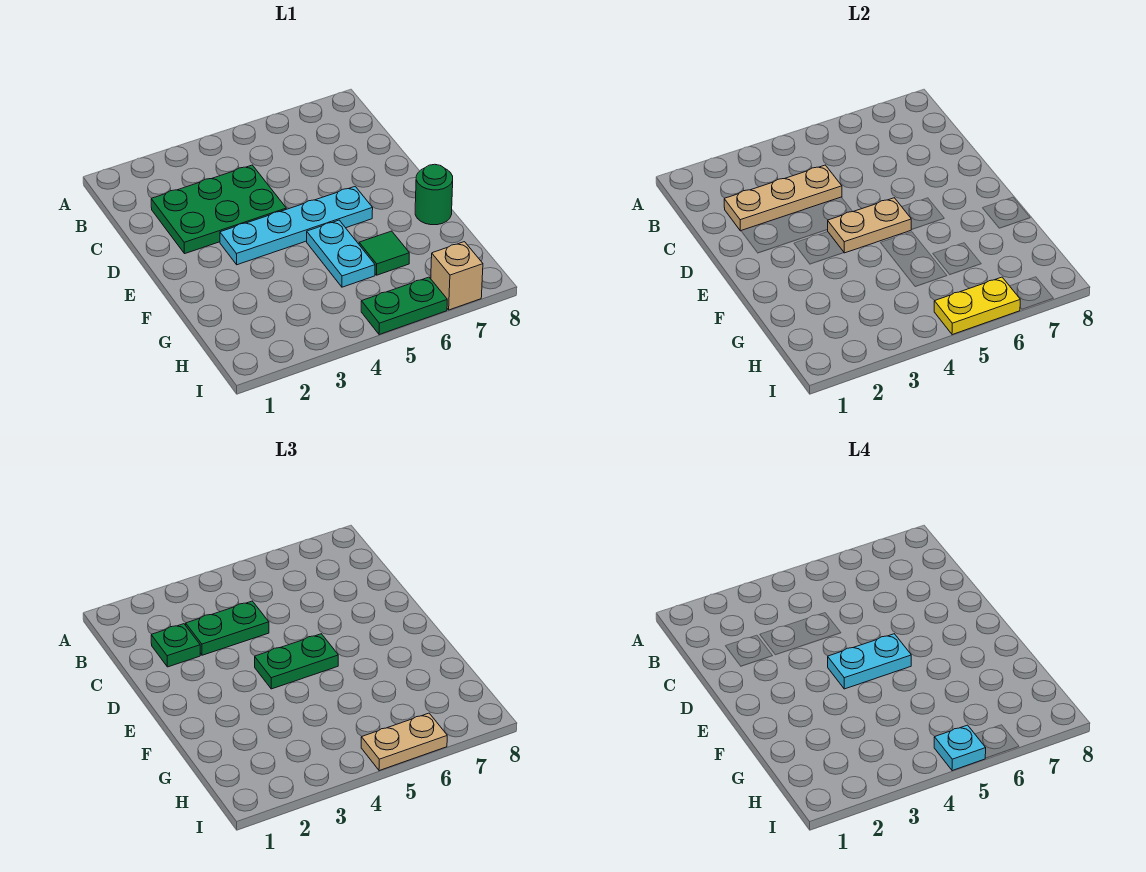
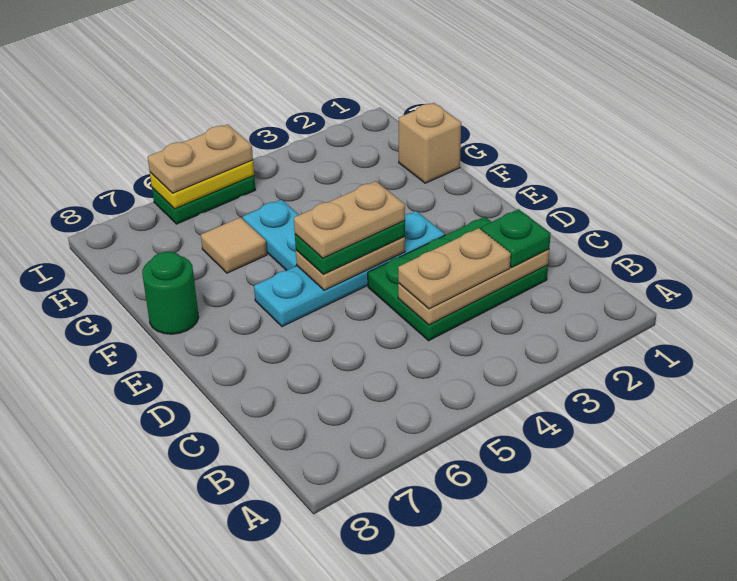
green 1x2 plate [186,601,269,655] -> tan 1x2 plate [398,228,511,309]
cyan 1x2 plate [828,634,911,689] -> tan 1x2 plate [294,181,405,258]
green 1x1 tile [359,231,409,275] -> tan 1x1 tile [201,217,267,273]
cyan 1x1 plate [934,725,986,771] -> none
tan 1x1 brick [431,242,483,310] -> tan 1x1 brick moved to [399,103,461,183]

